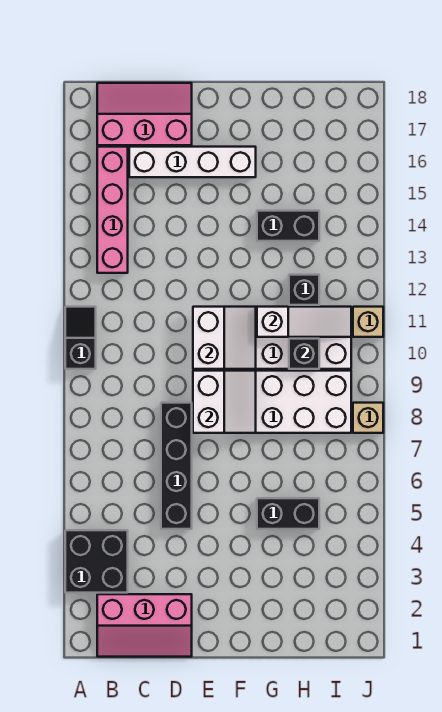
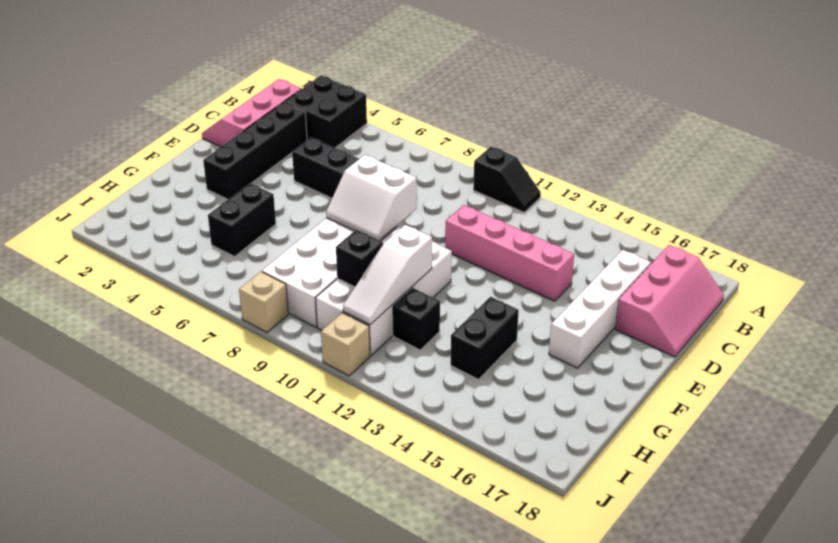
pink 1x4 brick [97,147,128,273] -> pink 1x4 brick moved to [445,205,574,301]
none -> black 1x4 brick [203,102,307,199]
white 2x2 slope [193,307,256,369] -> none

